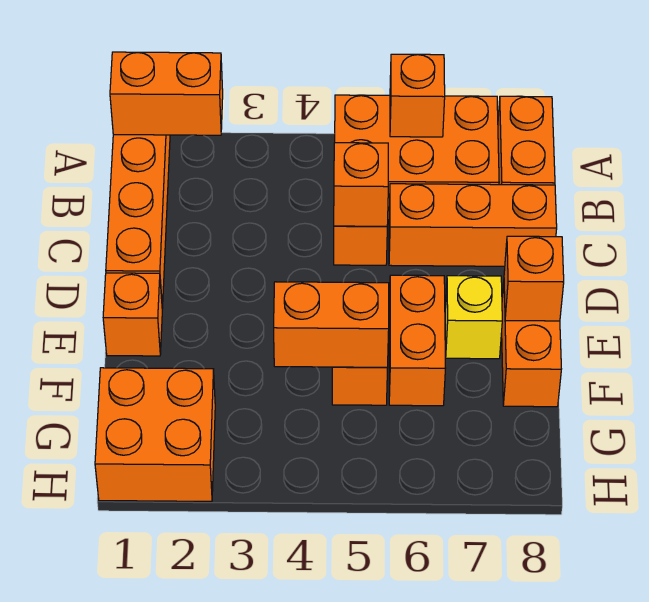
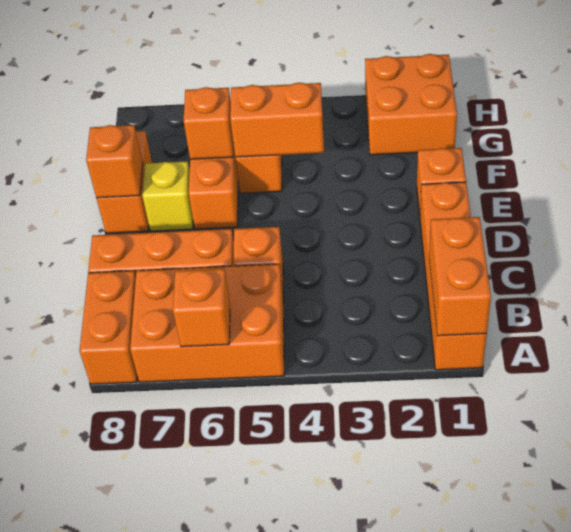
orange 1x2 brick [110,52,223,135] -> orange 1x2 brick turned to [429,217,491,336]
orange 1x1 brick [334,143,388,226] -> orange 1x1 brick moved to [184,87,233,159]

